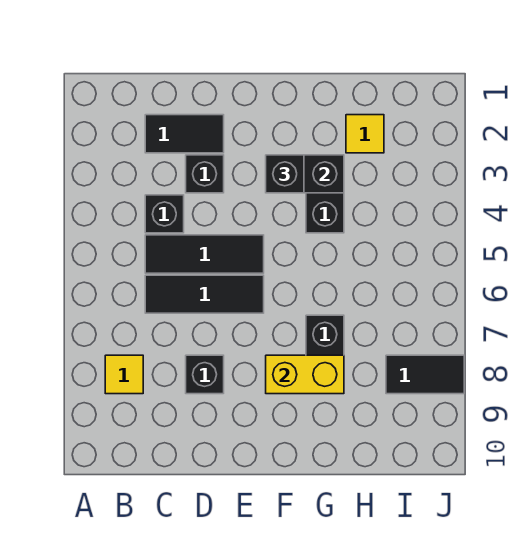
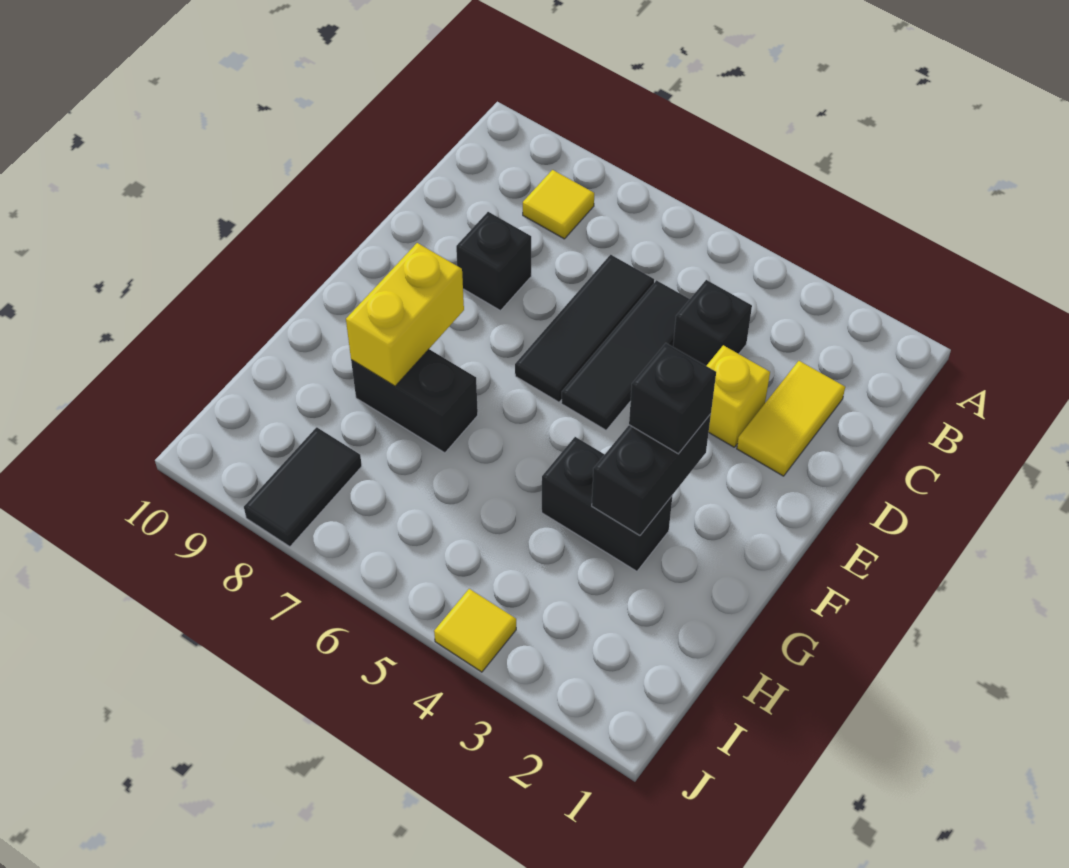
black 1x2 tile [145,115,224,153] -> yellow 1x2 tile [737,361,845,476]
black 1x1 brick [186,155,224,193] -> yellow 1x1 brick [707,345,770,447]
yellow 1x1 tile [346,115,384,153] -> yellow 1x1 tile moved to [434,589,516,672]

